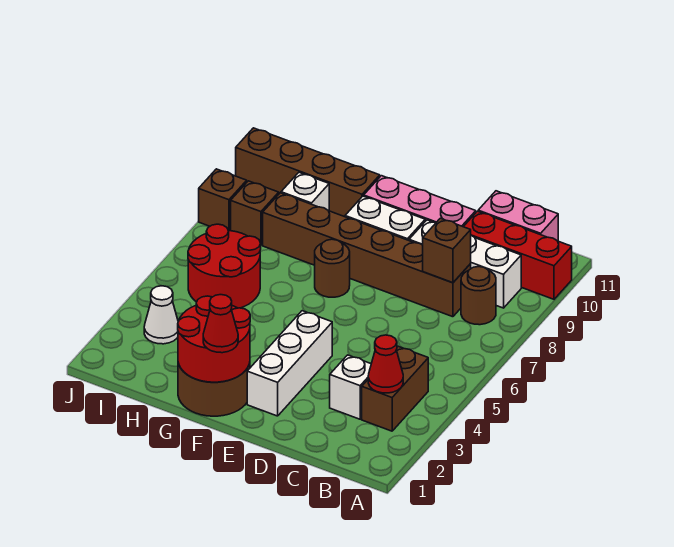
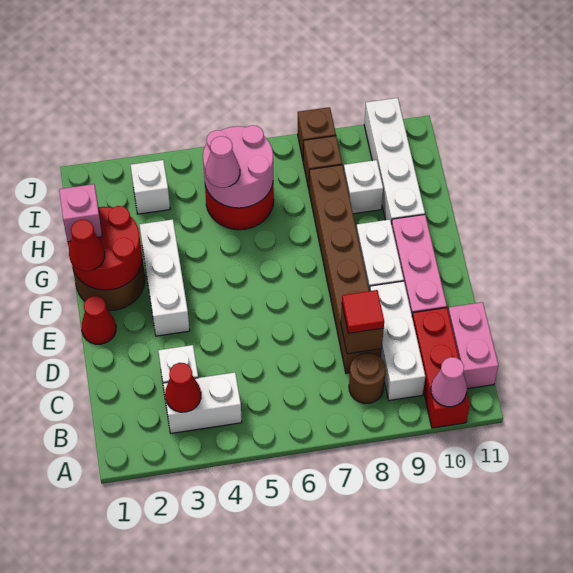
none -> pink 1x1 cone [431,357,467,407]
brown 1x2 brick [362,346,428,431] -> white 1x2 brick [163,372,242,433]
none -> red 1x1 tile [342,290,384,333]
none -> red 1x1 cone [82,296,116,344]
white 1x3 brick [247,311,332,416] -> white 1x3 brick turned to [139,219,190,336]
brown 1x1 round brick [315,239,350,297] -> none
none -> pink 1x1 brick [59,184,102,242]
brown 1x4 brick [236,128,380,217] -> white 1x4 brick [364,98,425,224]
none -> pink 2x2 round brick [203,125,273,208]
none -> pink 1x1 cone [206,136,240,188]
white 1x1 cone [144,286,178,344] -> white 1x1 brick [131,160,170,214]

